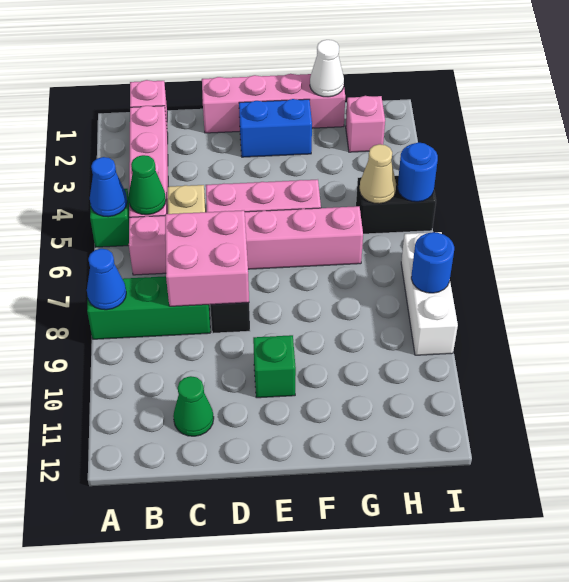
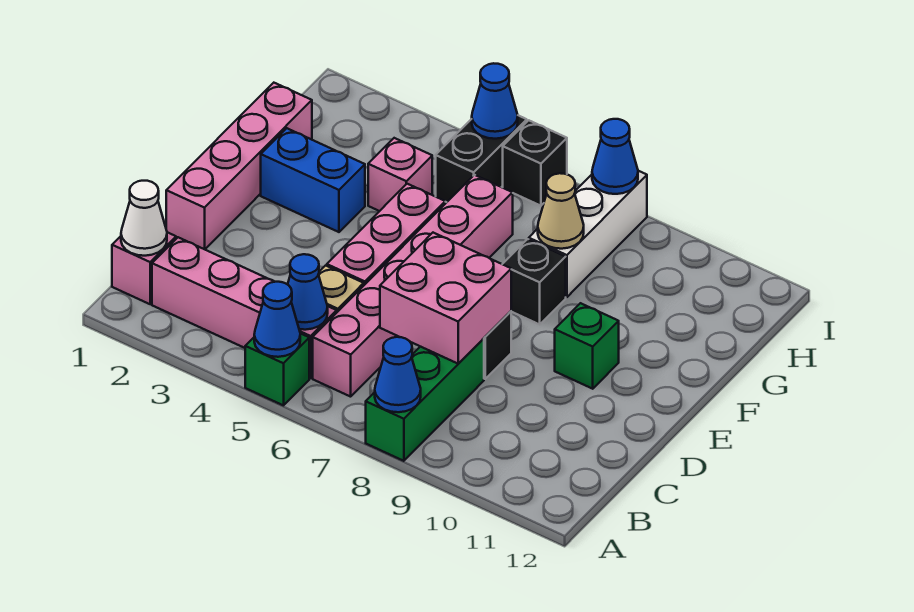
green 1x1 cone [128,155,166,215] -> blue 1x1 cone [288,254,328,330]
green 1x1 cone [173,376,214,436] -> none
blue 1x2 brick [239,99,312,157] -> blue 1x2 brick turned to [261,128,365,232]
none -> black 1x1 brick [503,239,566,324]
white 1x1 cone [310,40,344,97] -> white 1x1 cone moved to [121,181,167,256]
pink 1x1 brick [346,96,385,152] -> pink 1x1 brick moved to [368,138,432,211]
tan 1x1 cone [359,144,396,204] -> tan 1x1 cone moved to [538,173,584,249]
blue 1x1 round brick [398,142,438,202] -> blue 1x1 cone [472,63,518,139]
none -> black 1x1 brick [503,120,567,206]
white 1x3 brick [401,232,458,355] -> white 1x3 brick turned to [529,171,647,297]
blue 1x1 round brick [411,232,454,293] -> blue 1x1 cone [592,119,638,194]

